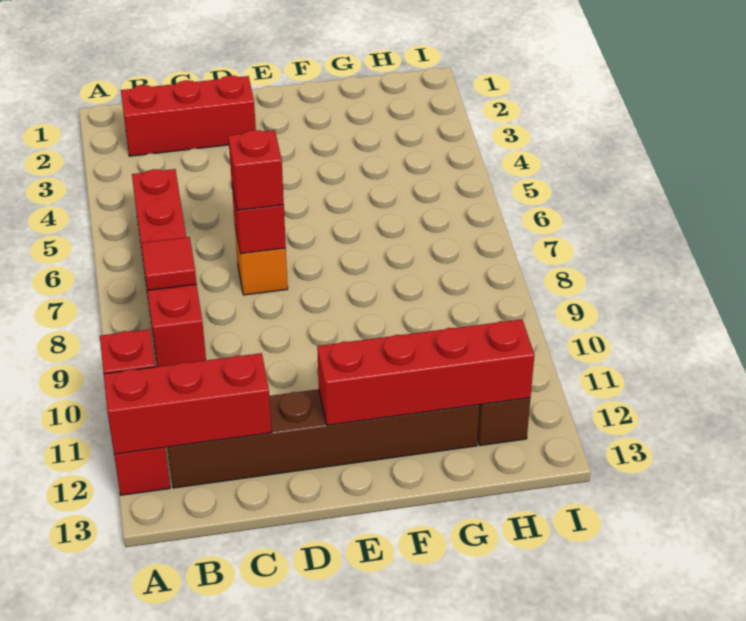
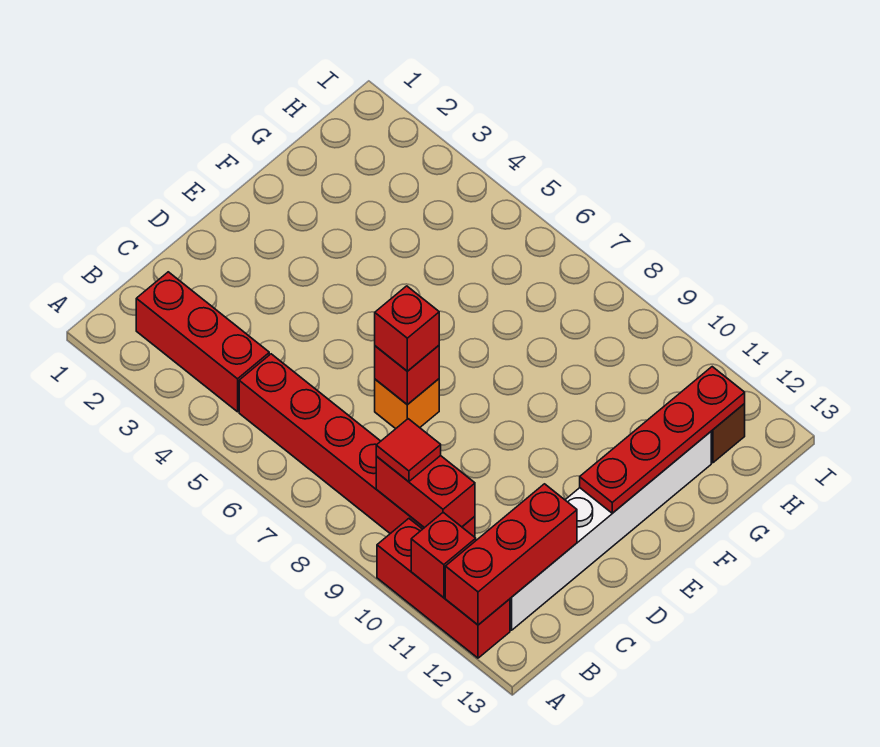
red 1x3 brick [121,76,256,156] -> red 1x3 brick turned to [136,272,269,412]
brown 1x6 brick [168,389,479,488] -> white 1x6 brick [510,432,711,630]
red 1x4 brick [317,319,534,425] -> red 1x4 plate [580,367,745,513]

